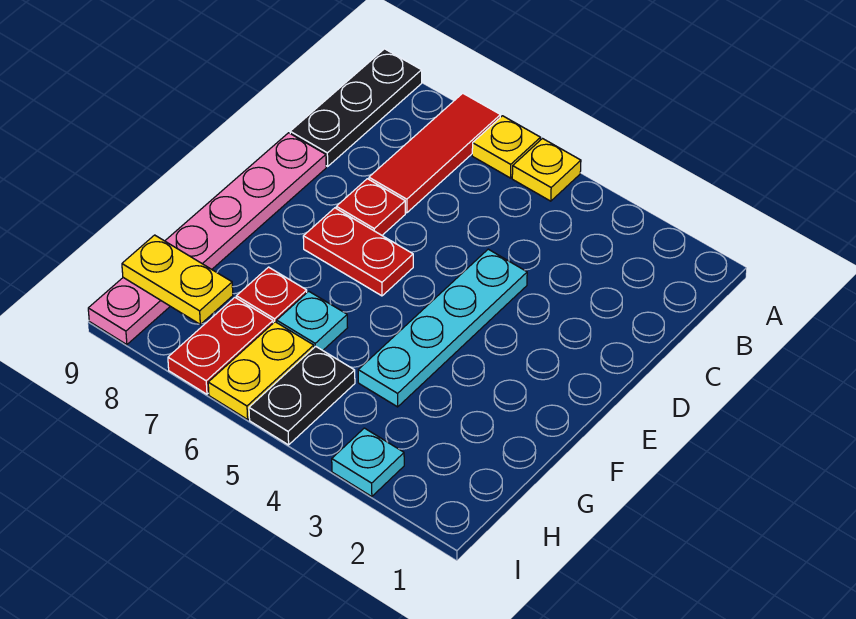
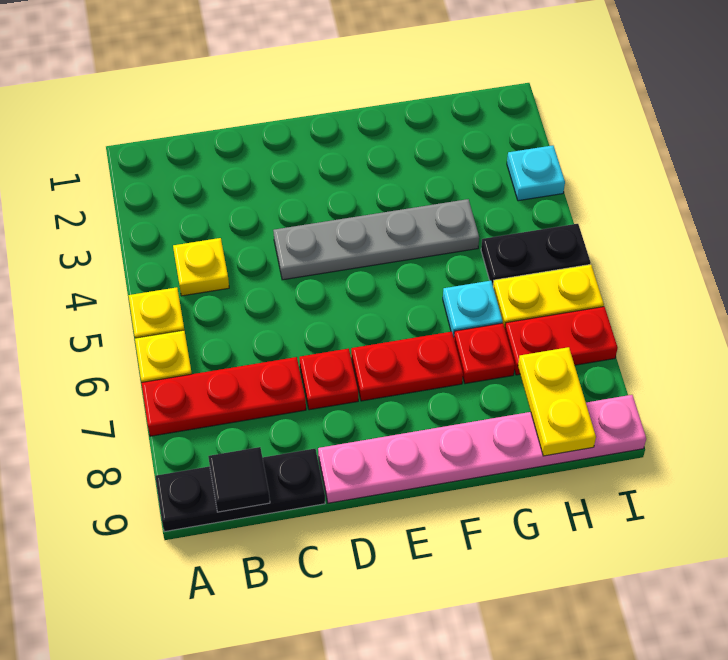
red 1x3 tile [369,93,500,213] -> red 1x3 plate [142,357,306,436]
none -> yellow 1x1 plate [173,238,229,296]
none -> black 1x1 tile [208,447,270,512]
cyan 1x4 plate [358,249,527,407] -> grey 1x4 plate [273,199,479,280]
red 1x2 plate [303,208,413,296] -> red 1x2 plate turned to [351,332,463,401]

